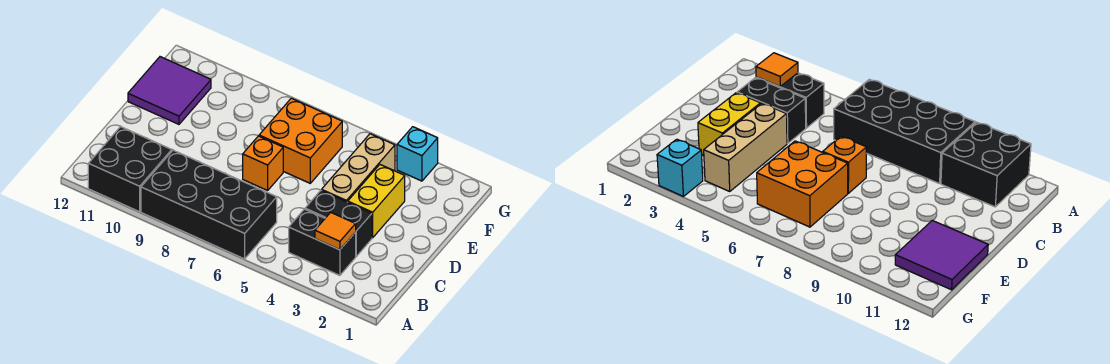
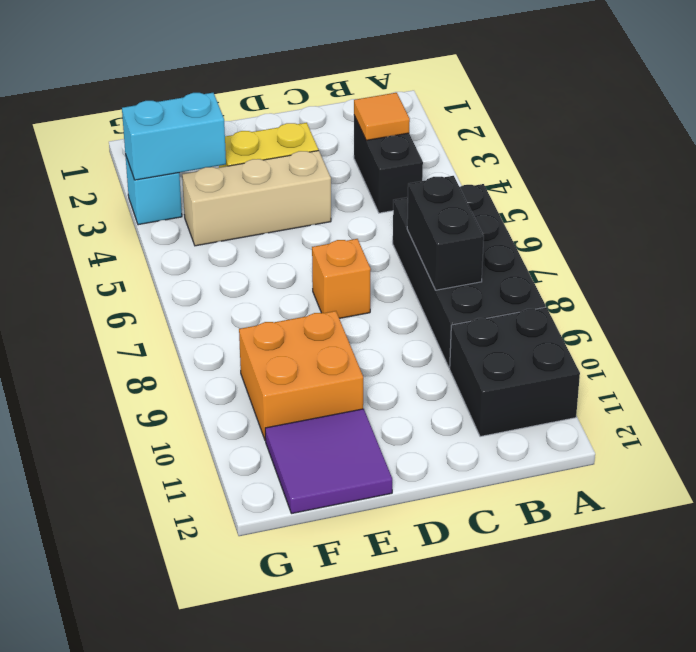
black 1x2 brick [305,190,372,256] -> black 1x2 brick moved to [407,176,484,290]
orange 2x2 brick [259,98,342,183] -> orange 2x2 brick moved to [239,311,363,441]
none -> cyan 1x2 brick [122,93,226,180]

